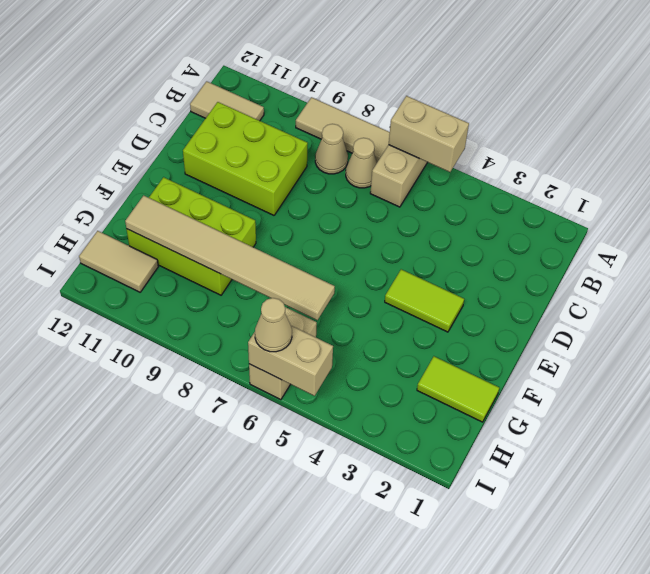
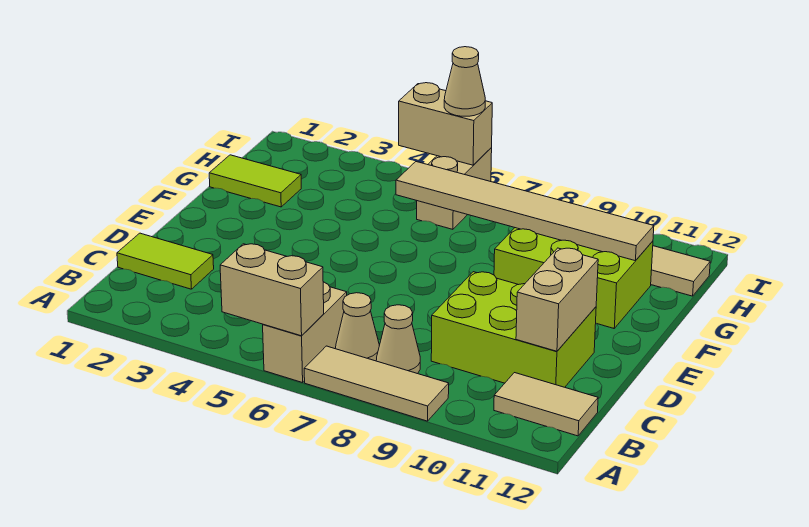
none -> tan 1x2 brick [516,248,598,351]
lime 1x2 tile [385,269,464,332] -> lime 1x2 tile moved to [117,233,214,289]

